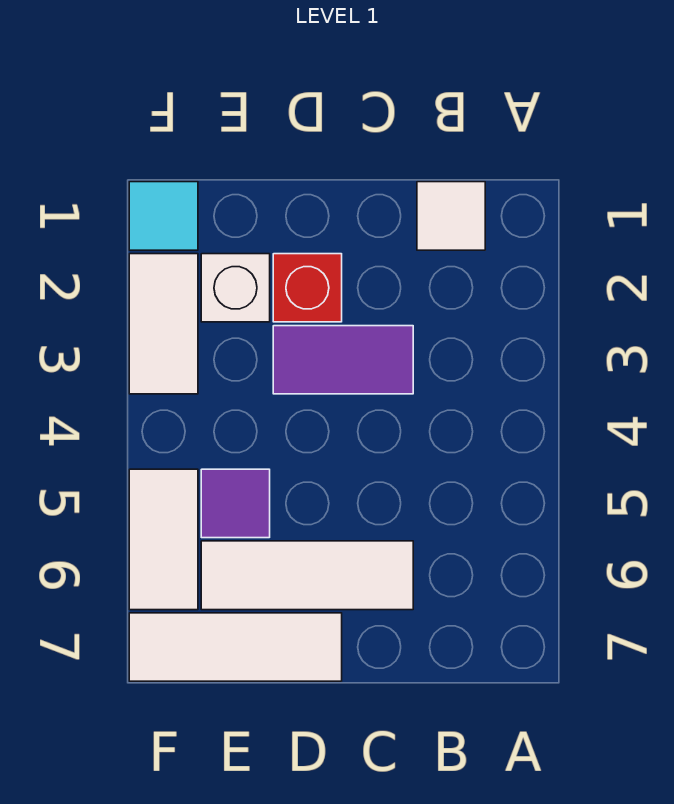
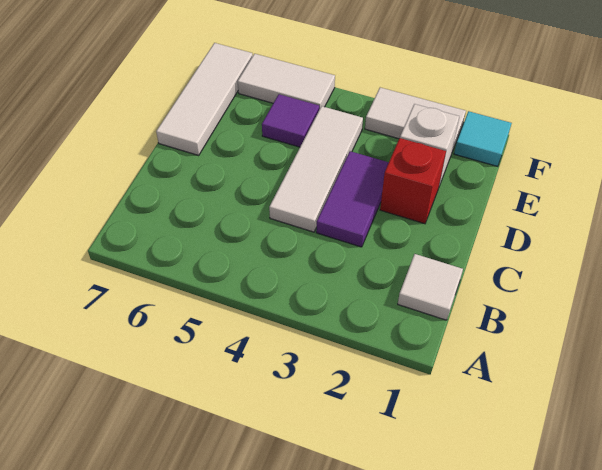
white 1x3 tile [201,541,413,610] -> white 1x3 tile moved to [269,106,363,232]

